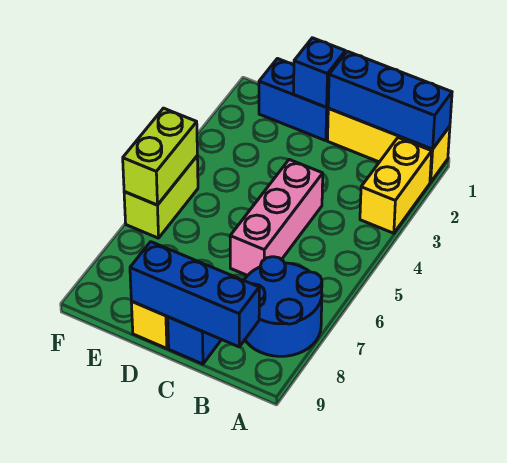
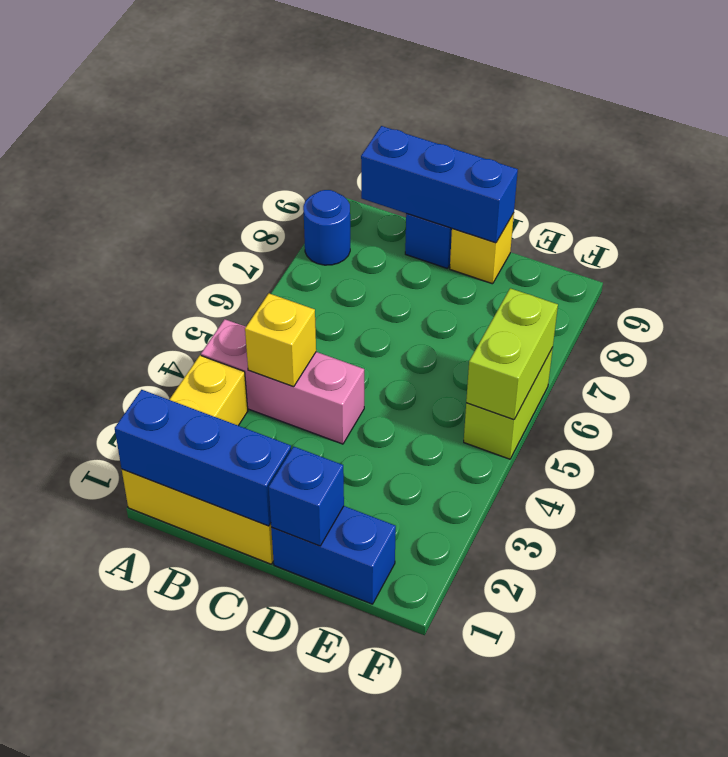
blue 2x2 round brick [244,257,322,356] -> blue 1x1 round brick [303,190,350,265]
none -> yellow 1x1 brick [245,293,316,387]
pink 1x3 brick [230,160,323,276] -> pink 1x3 brick turned to [201,319,364,444]

